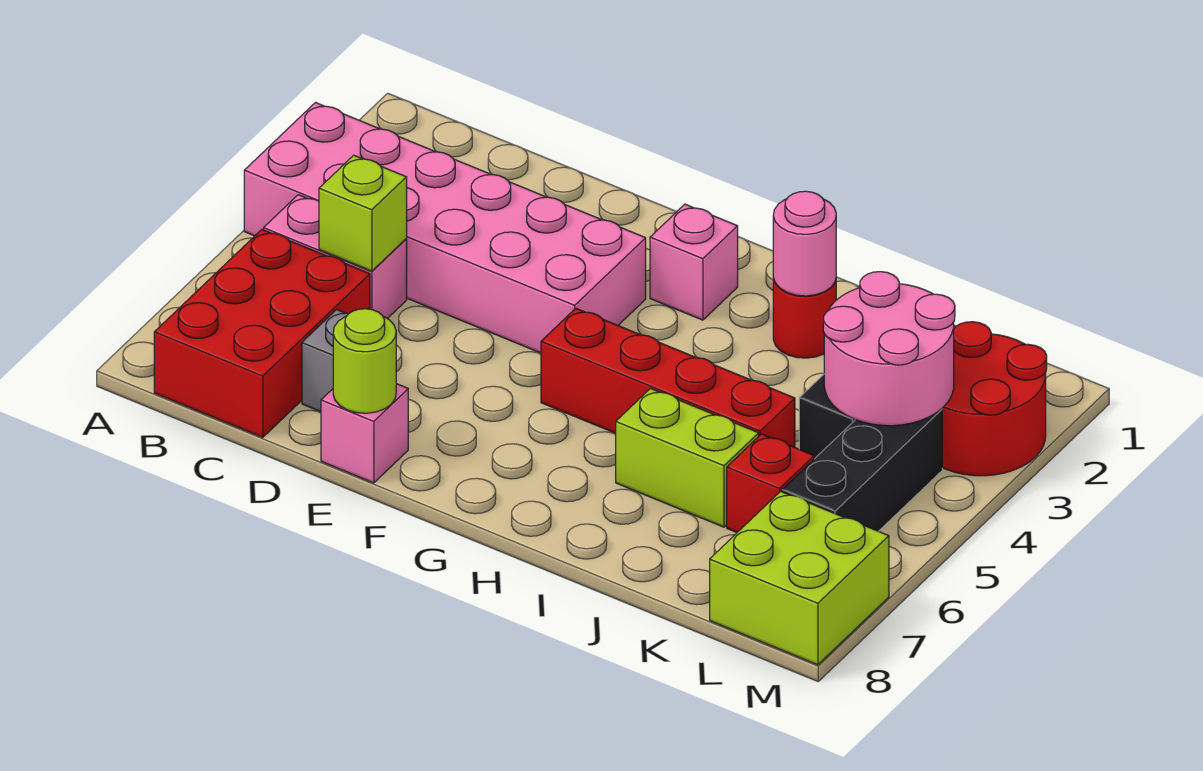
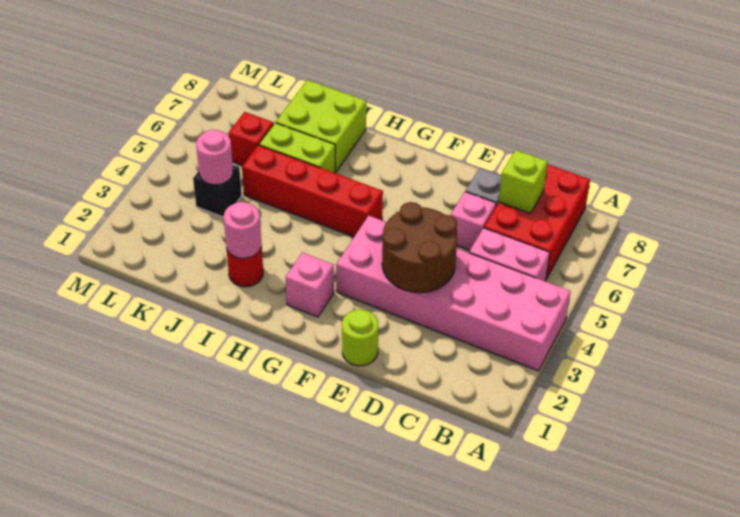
lime 1x1 brick [319,155,407,271] -> lime 1x1 brick moved to [499,150,547,213]
none -> brown 2x2 round brick [382,202,457,293]
pink 1x1 brick [321,384,408,483] -> pink 1x1 brick moved to [451,192,496,250]
lime 1x1 round brick [333,309,396,413] -> lime 1x1 round brick moved to [342,310,378,366]
pink 2x2 round brick [823,272,955,426] -> pink 1x1 round brick [196,130,233,185]
red 2x2 round brick [942,322,1047,476] -> none
black 1x3 brick [782,409,942,531] -> none
lime 2x2 brick [710,491,889,665] -> lime 2x2 brick moved to [276,80,366,172]

